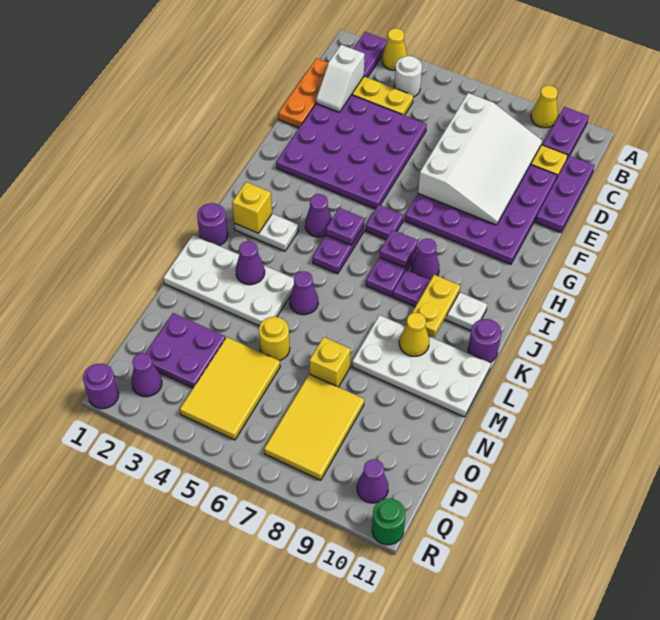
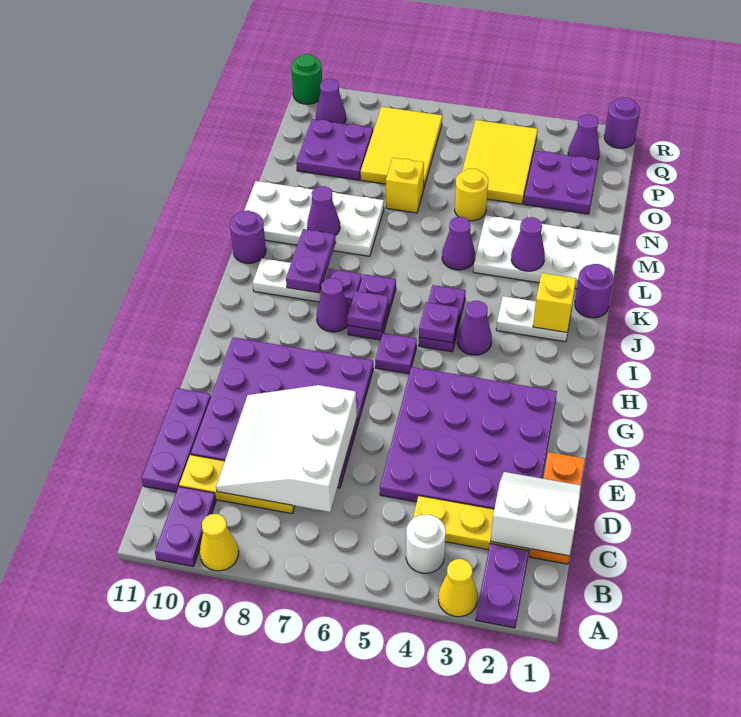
white 1x2 slope [316,45,365,112] -> white 2x2 slope [491,472,581,556]
white 3x4 slope [418,93,542,225] -> white 3x3 slope [216,385,357,512]
yellow 1x2 plate [412,275,460,337] -> purple 1x2 plate [286,229,336,293]
yellow 1x1 cone [399,312,429,356] -> purple 1x1 cone [307,186,340,236]
none -> purple 2x2 plate [296,119,373,180]

